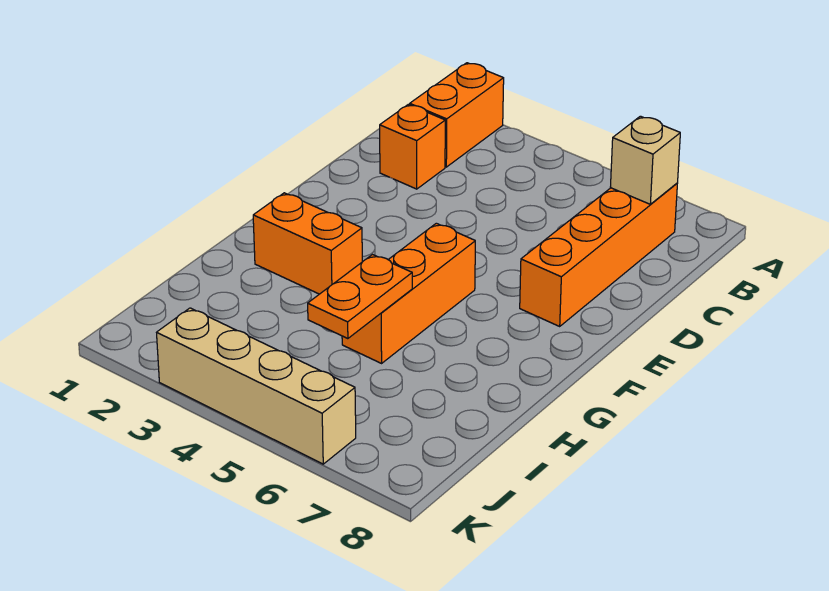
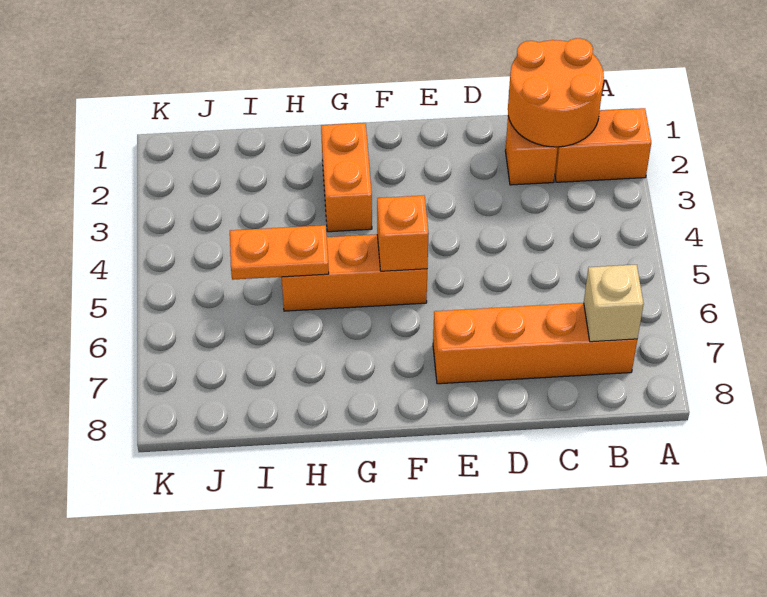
none -> orange 2x2 round brick [508,38,604,147]
none -> orange 1x1 brick [377,195,429,271]
tan 1x4 brick [157,308,356,464] -> none

